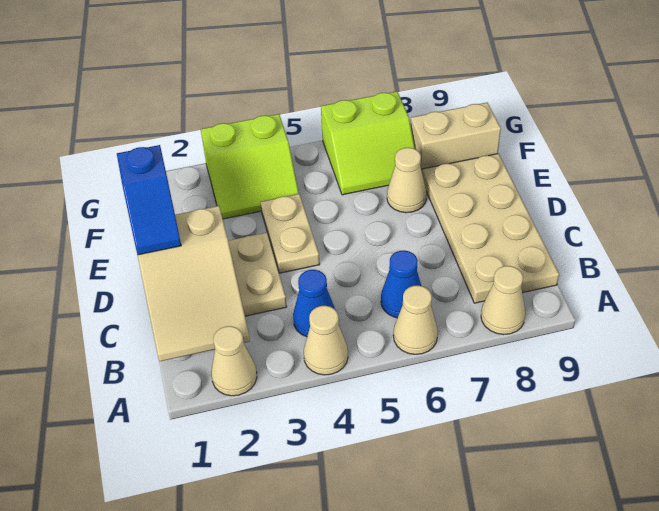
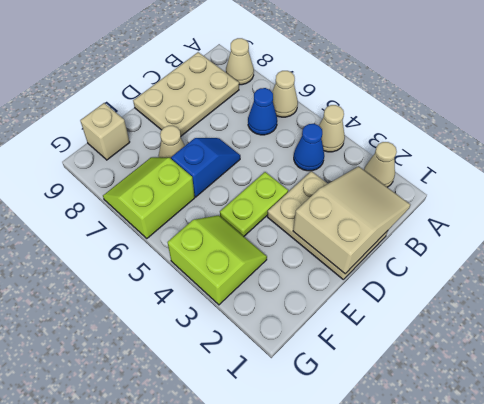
tan 2x4 plate [422,154,559,303] -> tan 2x3 plate [133,52,239,136]
blue 1x2 slope [117,145,181,255] -> blue 1x2 slope moved to [171,138,240,197]
tan 1x2 plate [261,194,320,273] -> lime 1x2 plate [220,172,288,236]
lime 2x2 slope [321,91,415,195] -> lime 2x2 slope turned to [103,157,195,238]
tan 1x2 brick [411,103,501,171] -> tan 1x1 brick [80,103,130,160]

